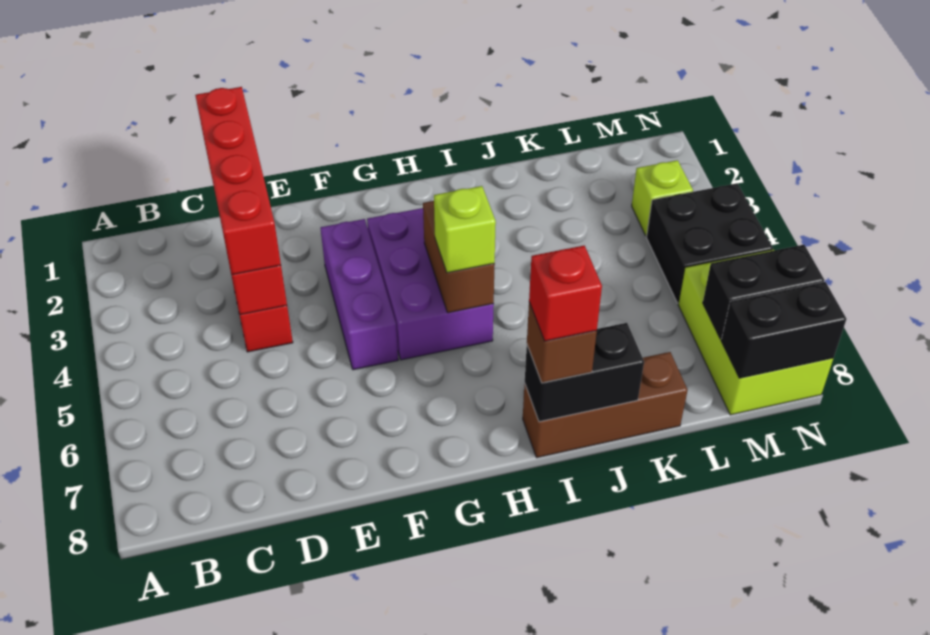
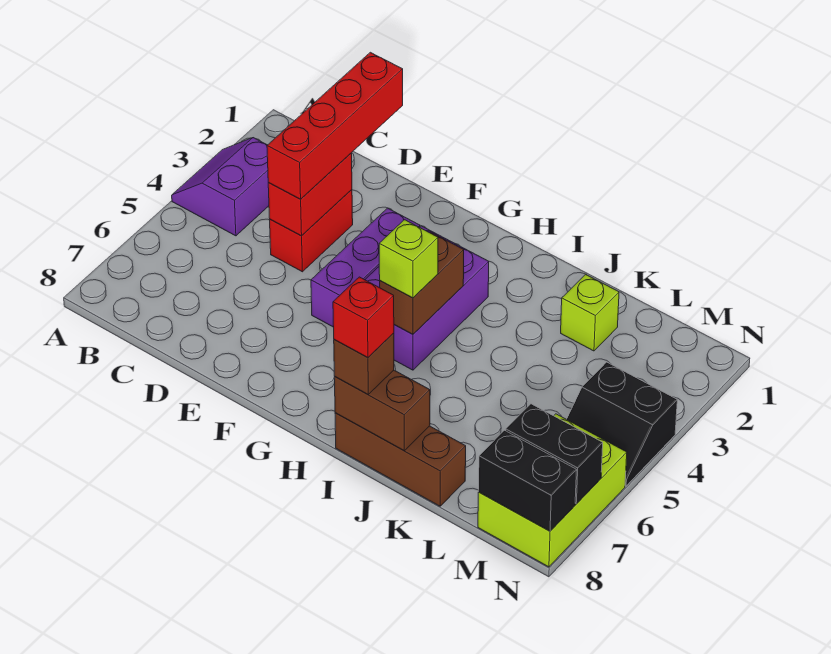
none -> purple 2x2 slope [172,138,269,236]
black 1x2 brick [525,323,644,422] -> brown 1x2 brick [334,370,430,451]
lime 1x1 brick [632,160,693,236] -> lime 1x1 brick moved to [561,274,619,351]
black 2x2 brick [646,183,773,303] -> black 2x2 slope [567,362,677,486]

